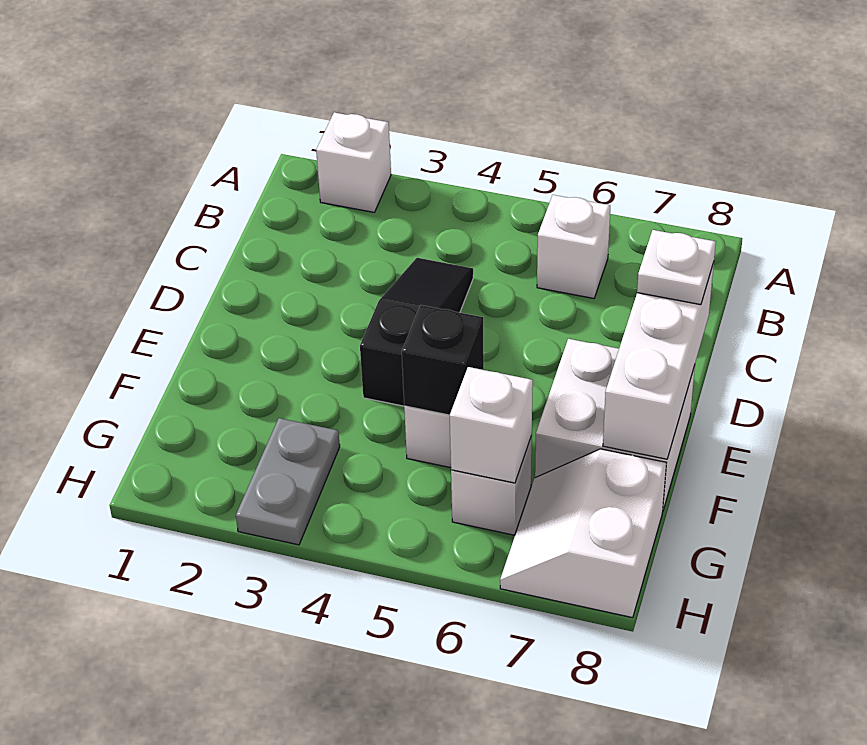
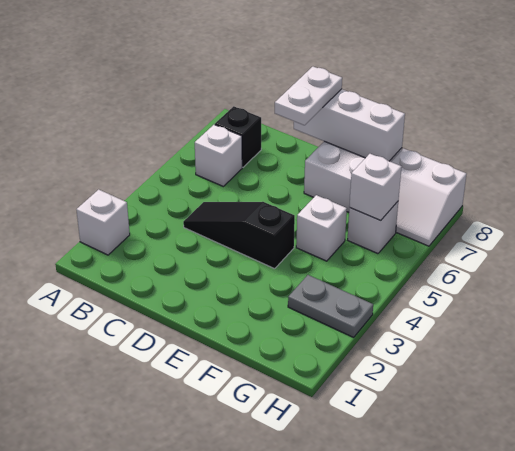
white 1x1 plate [637,230,716,305] -> white 1x2 plate [275,67,342,125]
black 1x1 brick [402,305,484,415] -> black 1x1 brick moved to [215,106,261,167]

